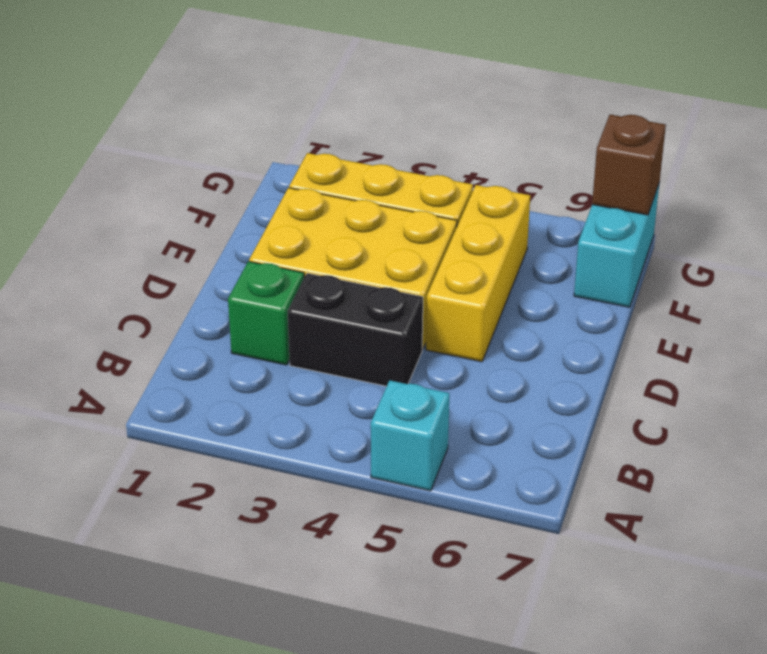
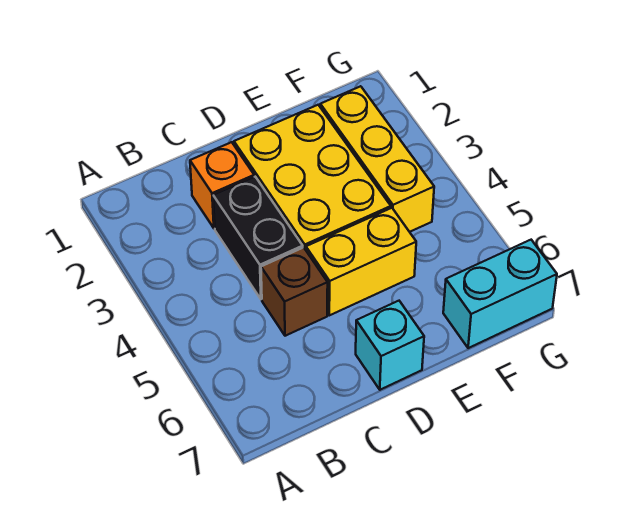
cyan 1x1 brick [371,380,449,491] -> cyan 1x1 brick moved to [356,301,424,390]
green 1x1 brick [228,261,304,365] -> orange 1x1 brick [190,142,254,228]
yellow 1x3 brick [426,185,530,362] -> yellow 1x2 brick [306,208,416,315]
brown 1x1 brick [592,115,666,215] -> brown 1x1 brick moved to [261,248,328,336]

